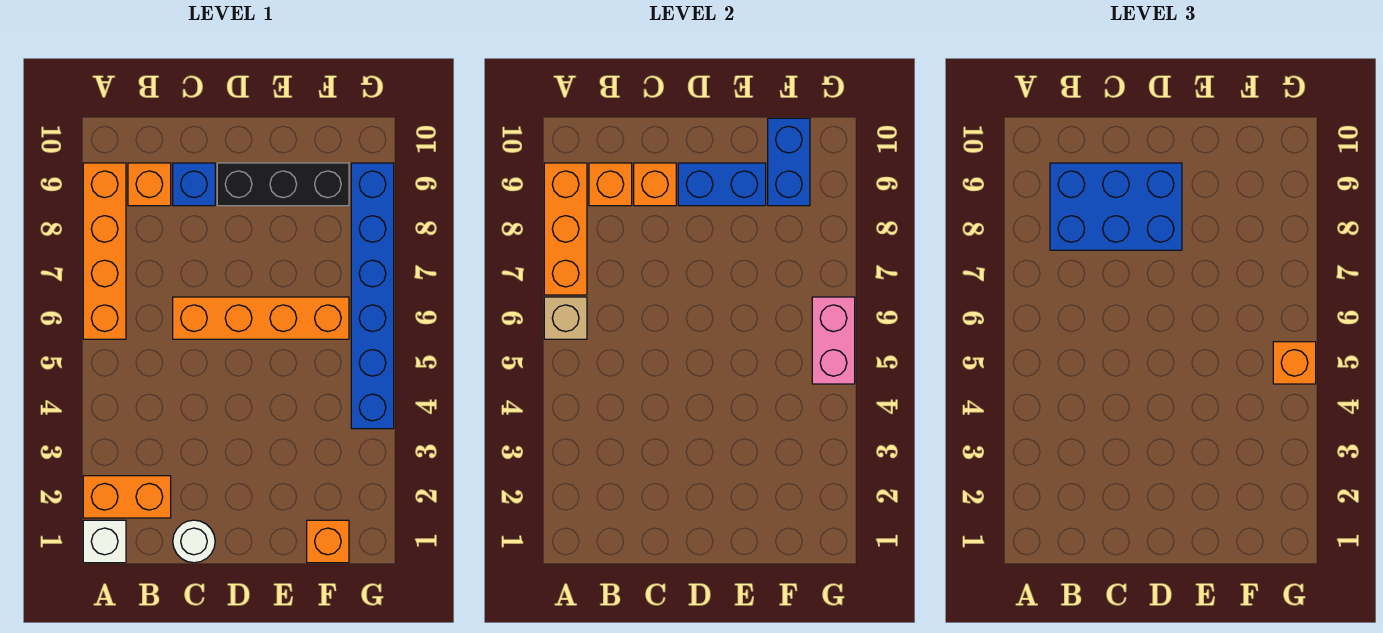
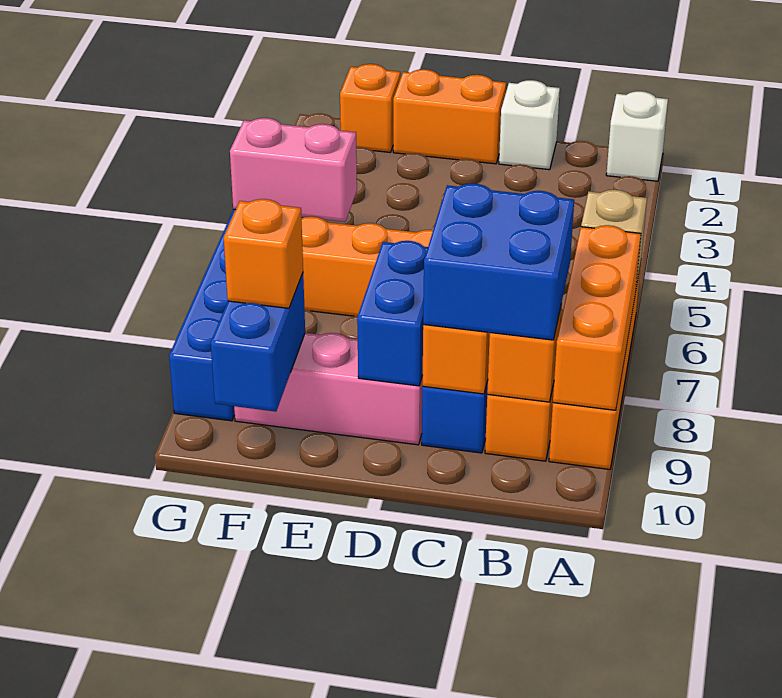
orange 1x2 brick [83,476,171,518] -> orange 1x2 brick moved to [393,69,506,164]
blue 2x3 brick [1050,163,1182,250] -> blue 2x2 brick [423,183,574,340]
white 1x1 round brick [173,520,215,563] -> white 1x1 brick [499,80,560,170]
black 1x3 brick [217,163,349,206] -> pink 1x3 brick [234,333,423,445]
blue 1x2 brick [678,163,766,206] -> blue 1x2 brick turned to [357,241,428,386]
pink 1x2 brick [812,297,855,384] -> pink 1x2 brick turned to [230,118,357,222]
orange 1x1 brick [1273,342,1316,384] -> orange 1x1 brick moved to [224,199,303,308]

